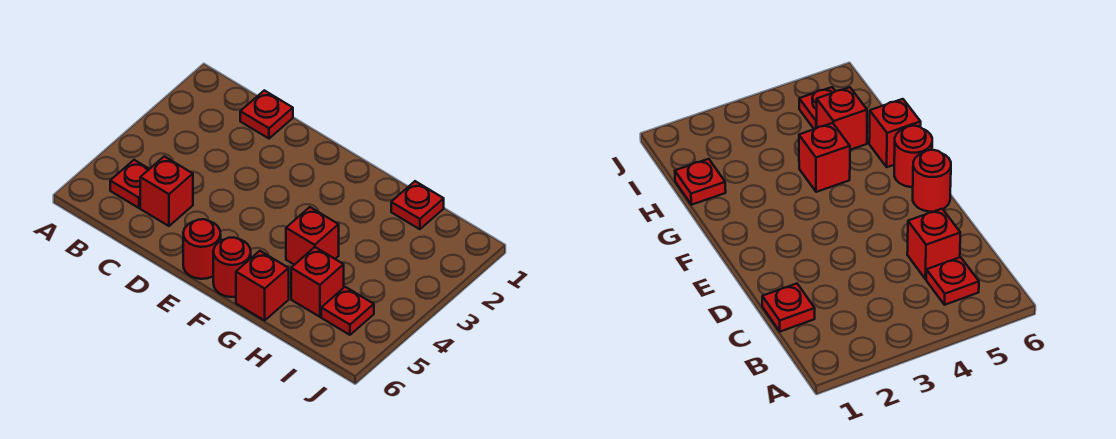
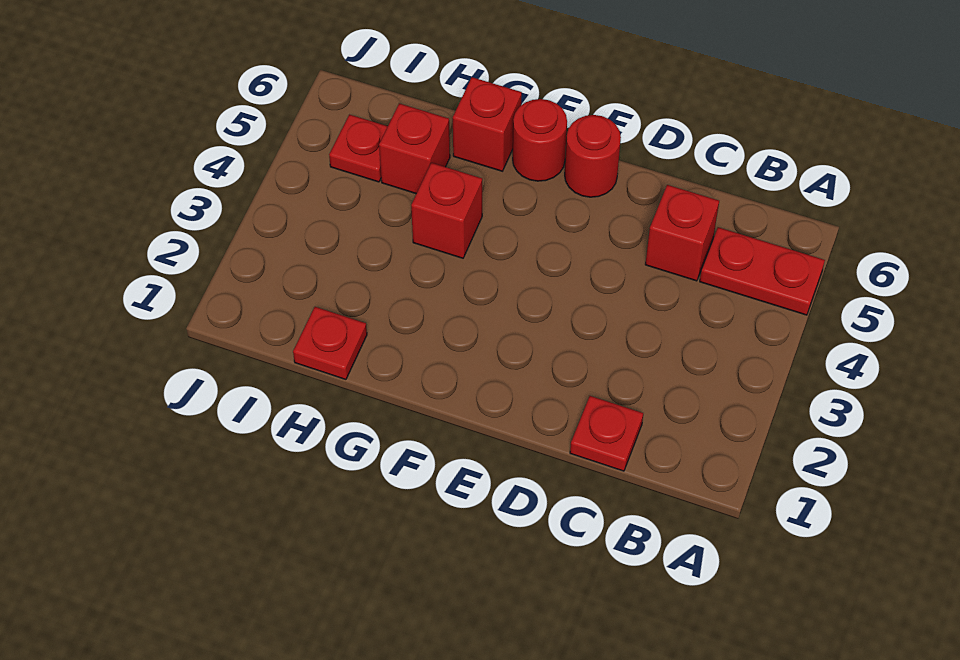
red 1x1 plate [110,160,149,208] -> red 1x2 plate [700,227,825,315]

